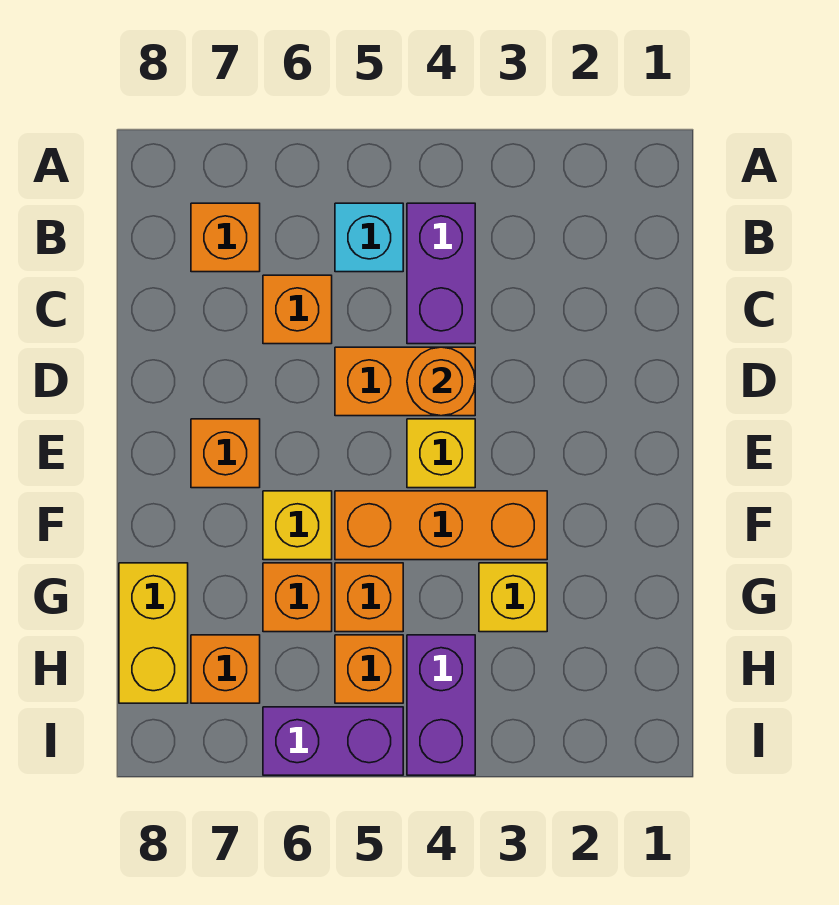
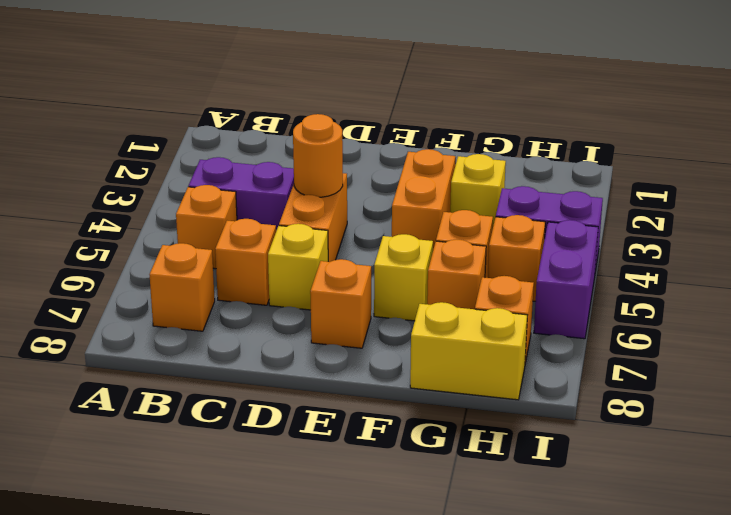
cyan 1x1 brick [335,203,403,272] -> orange 1x1 brick [176,185,237,269]
yellow 1x1 brick [407,419,475,488] -> yellow 1x1 brick moved to [268,224,328,310]
orange 1x3 brick [335,491,547,560] -> orange 1x2 brick [392,149,455,249]

